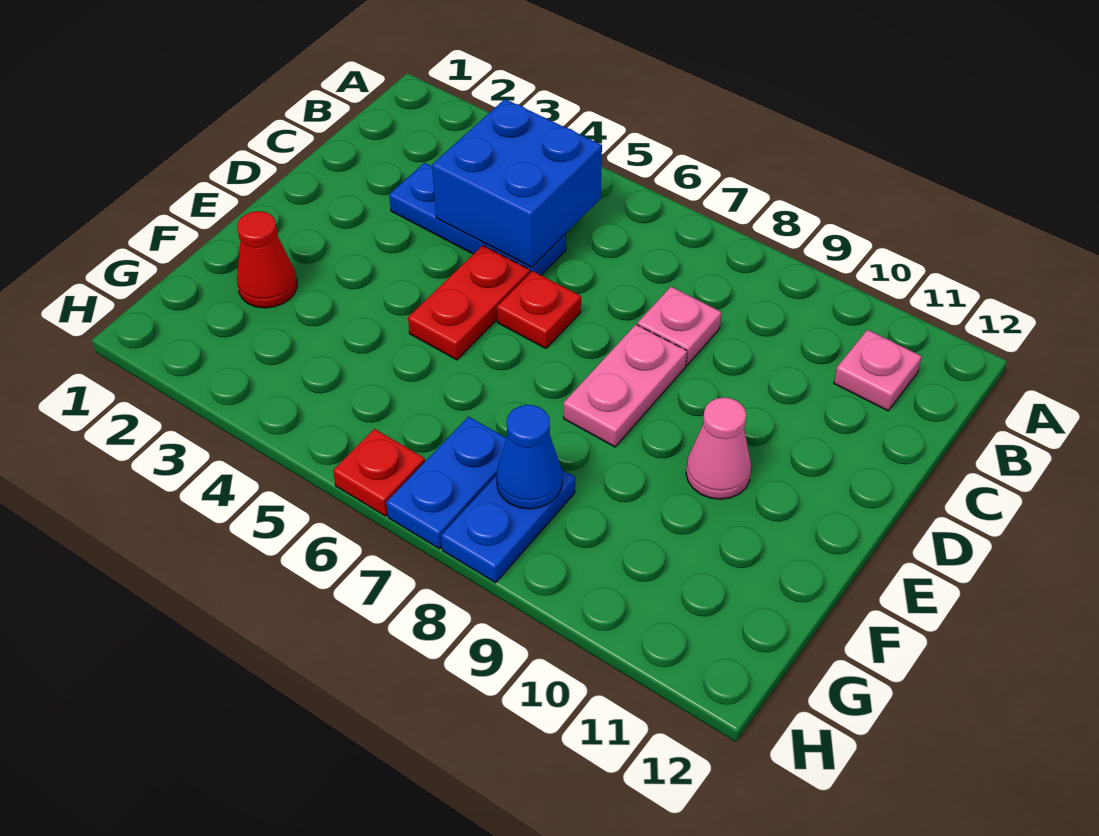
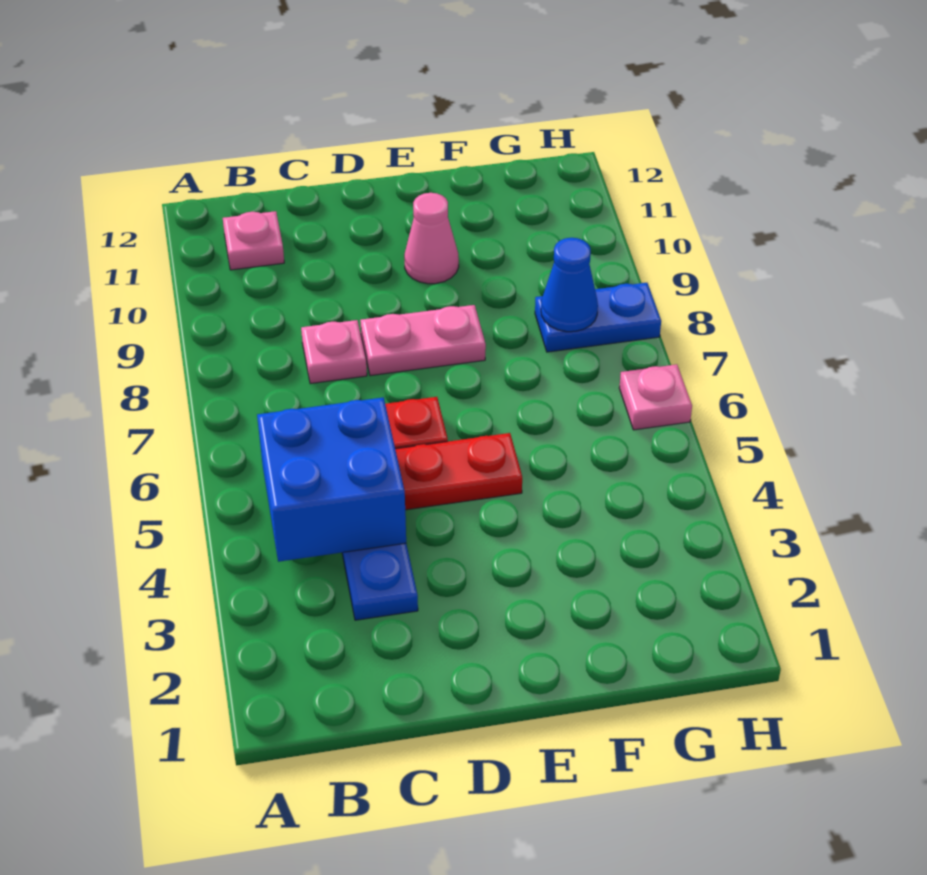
red 1x1 cone [237,211,297,308] -> none
blue 1x2 plate [386,417,506,549] -> none
red 1x1 plate [333,429,425,516] -> pink 1x1 plate [619,364,692,430]

